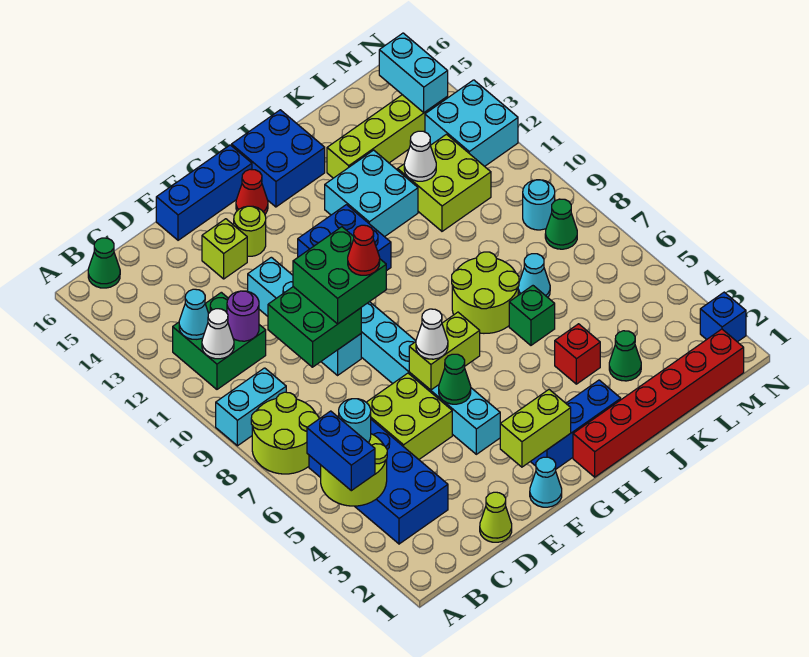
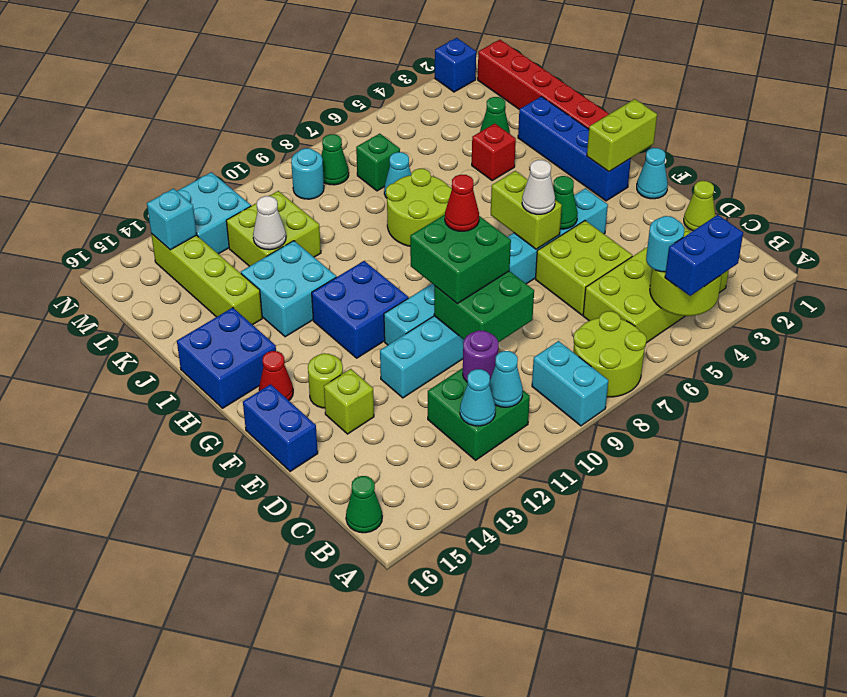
blue 2x4 brick [309,420,448,544] -> lime 2x4 brick [583,227,729,343]
white 1x1 cone [202,309,234,359] -> cyan 1x1 cone [490,351,523,407]
blue 1x3 brick [156,145,252,240] -> blue 1x2 brick [243,384,318,472]
lime 1x2 brick [500,390,571,467] -> lime 1x2 brick turned to [587,99,657,172]
blue 1x3 brick [531,380,621,469] -> blue 1x4 brick [518,96,631,201]
green 1x1 brick [509,286,555,345] -> green 1x1 brick moved to [356,134,400,191]
cyan 1x2 brick [379,33,448,112] -> cyan 1x1 brick [147,189,197,250]

